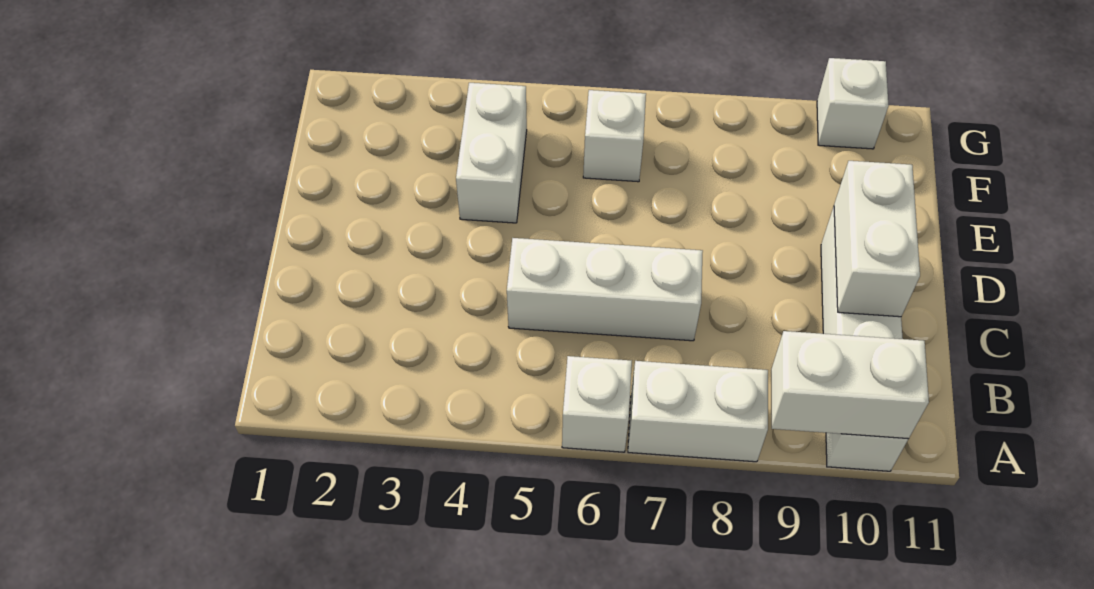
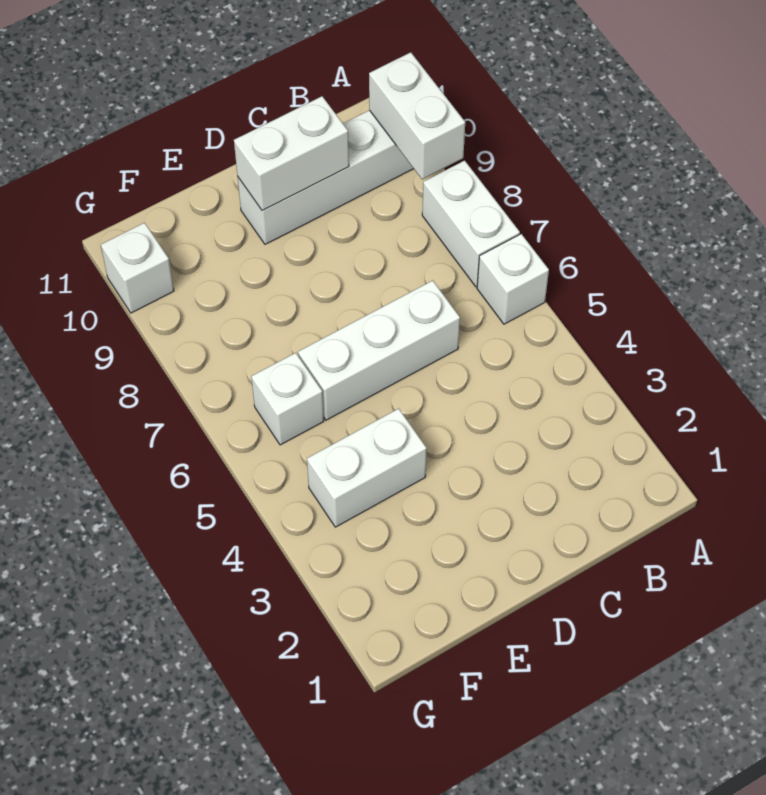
white 1x3 brick [507,238,703,341] -> white 1x3 brick turned to [298,281,460,420]

